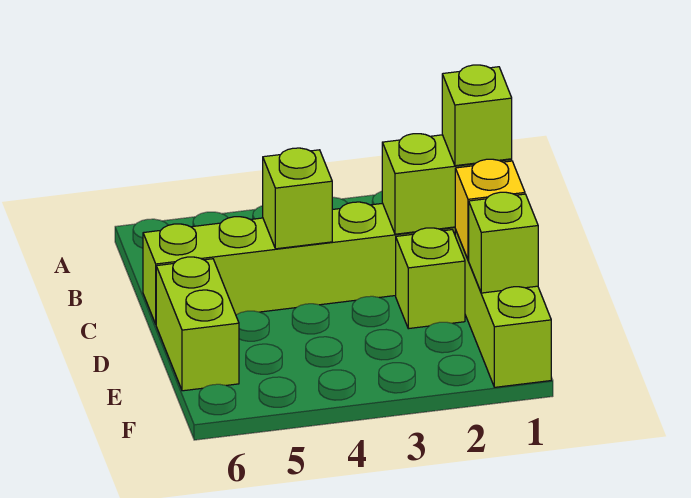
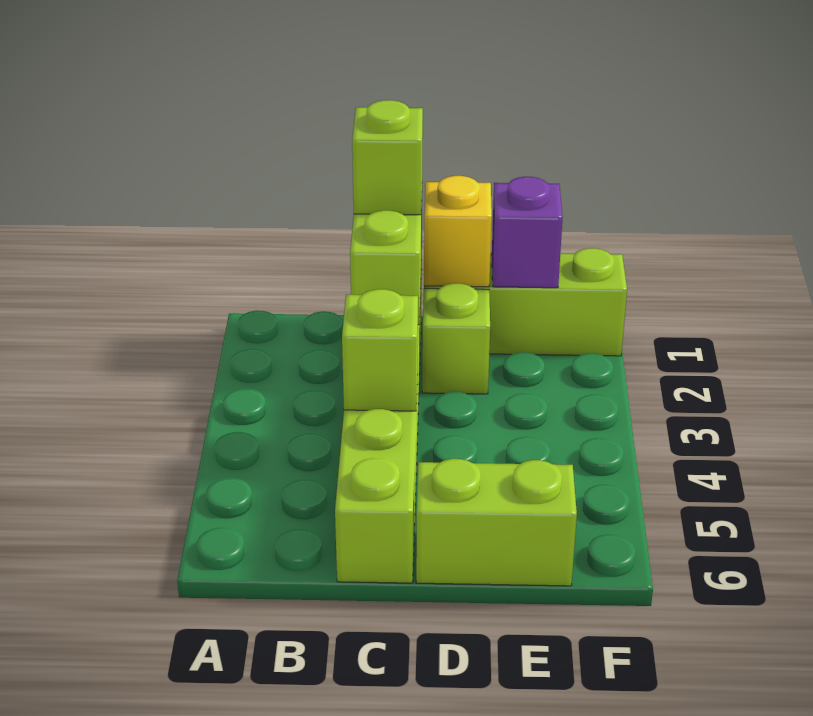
lime 1x1 brick [469,192,538,293] -> purple 1x1 brick [492,177,563,288]

